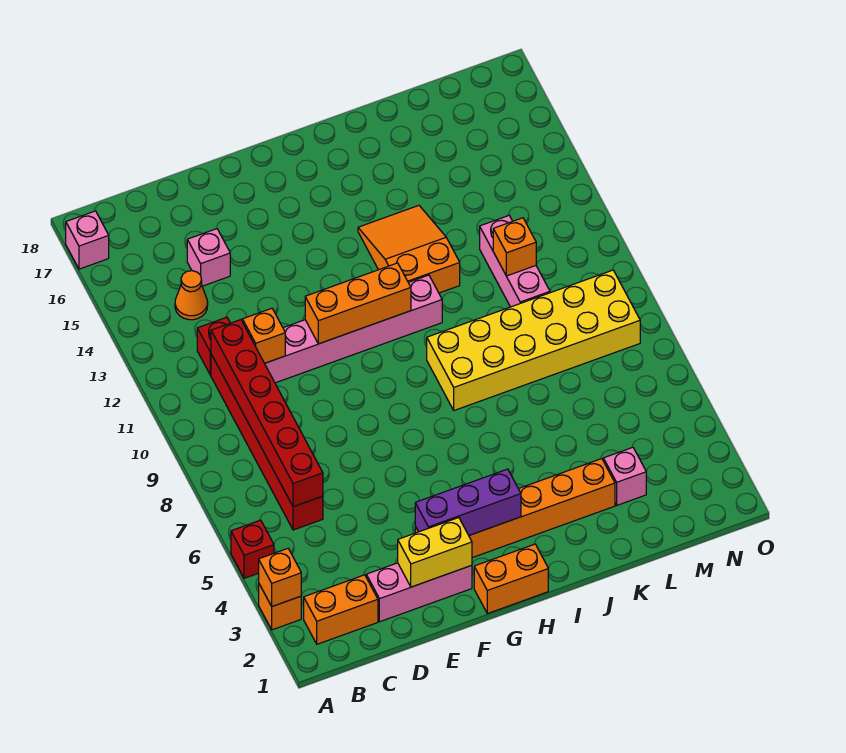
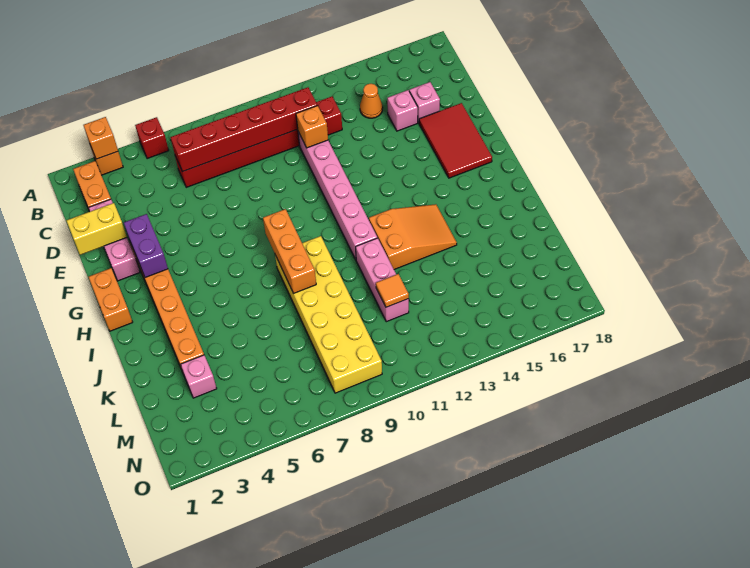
pink 1x1 brick [66,211,109,269] -> pink 1x1 brick moved to [409,82,440,123]
yellow 1x2 brick [398,518,472,587] -> yellow 1x2 brick turned to [66,203,127,255]
none -> red 2x3 tile [419,103,492,178]
purple 1x3 brick [415,469,521,535] -> purple 1x2 brick [124,214,168,277]
orange 1x3 brick [305,263,411,344] -> orange 1x3 brick moved to [263,209,316,293]
pink 1x3 brick [480,215,550,307] -> pink 1x3 brick turned to [356,238,409,322]
orange 1x1 brick [493,218,536,276] -> orange 1x1 tile [376,274,409,307]

